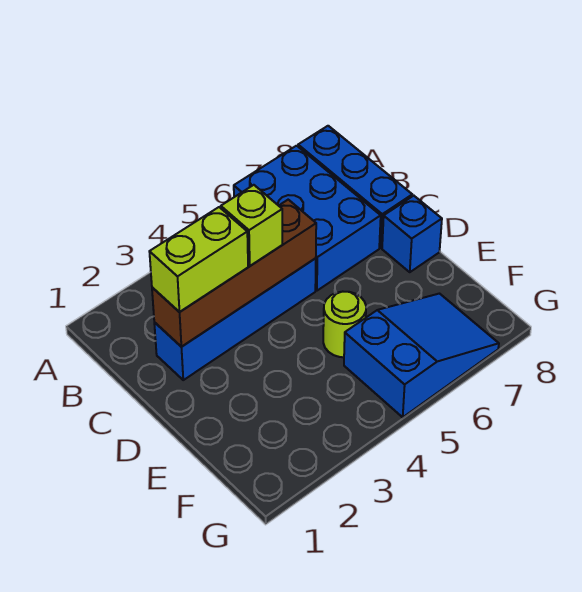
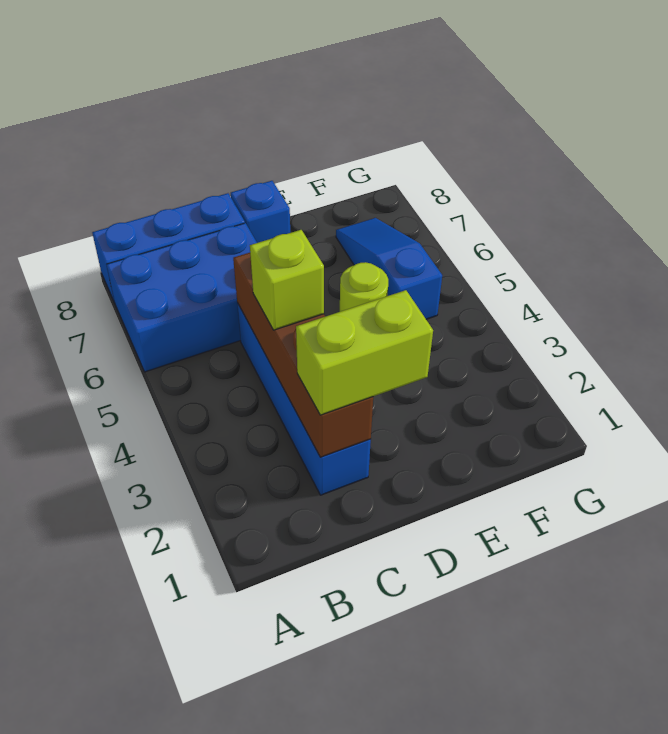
lime 1x2 brick [149,207,248,312] -> lime 1x2 brick turned to [296,290,433,415]
blue 2x3 slope [344,294,499,417] -> blue 1x3 slope [336,218,442,319]

